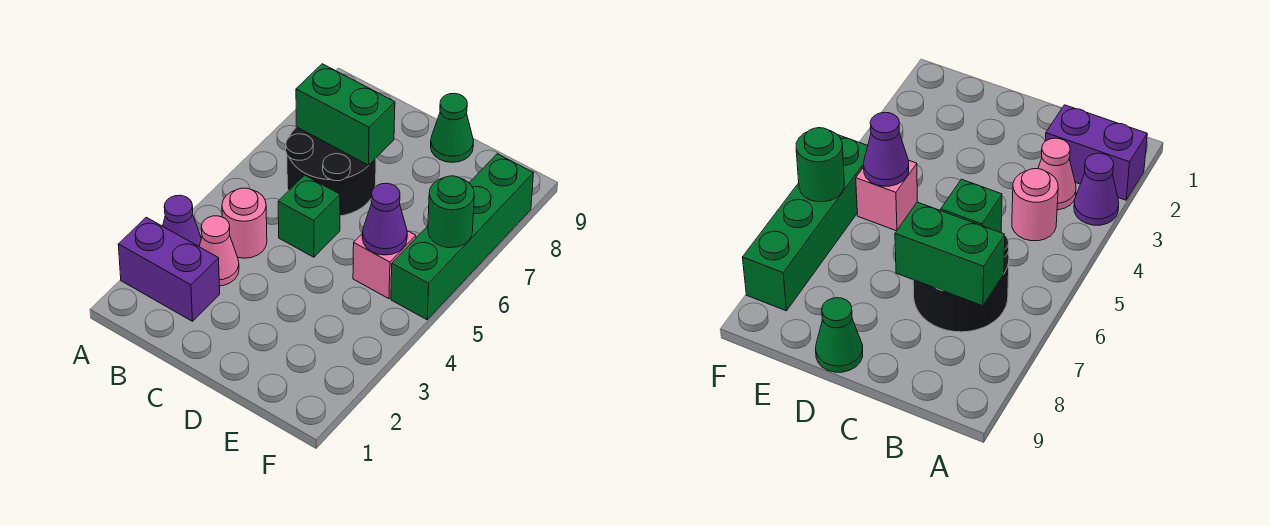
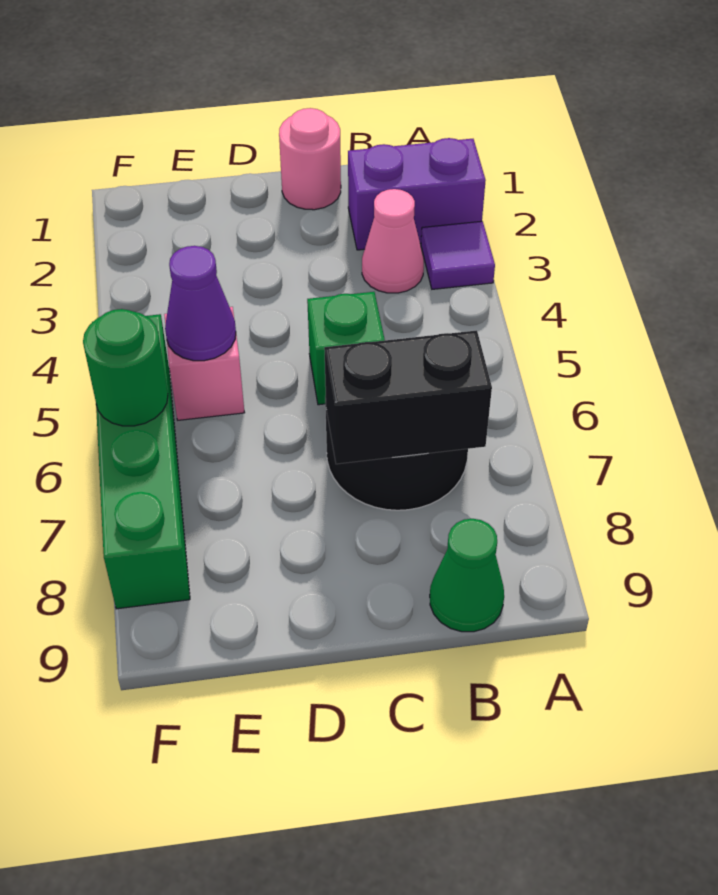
purple 1x1 cone [163,195,201,246] -> purple 1x1 tile [421,221,495,289]
pink 1x1 round brick [222,188,267,258] -> pink 1x1 round brick moved to [279,108,341,210]
green 1x2 brick [296,64,395,165] -> black 1x2 brick [324,330,492,464]
green 1x1 cone [431,93,473,162] -> green 1x1 cone moved to [430,519,504,632]

